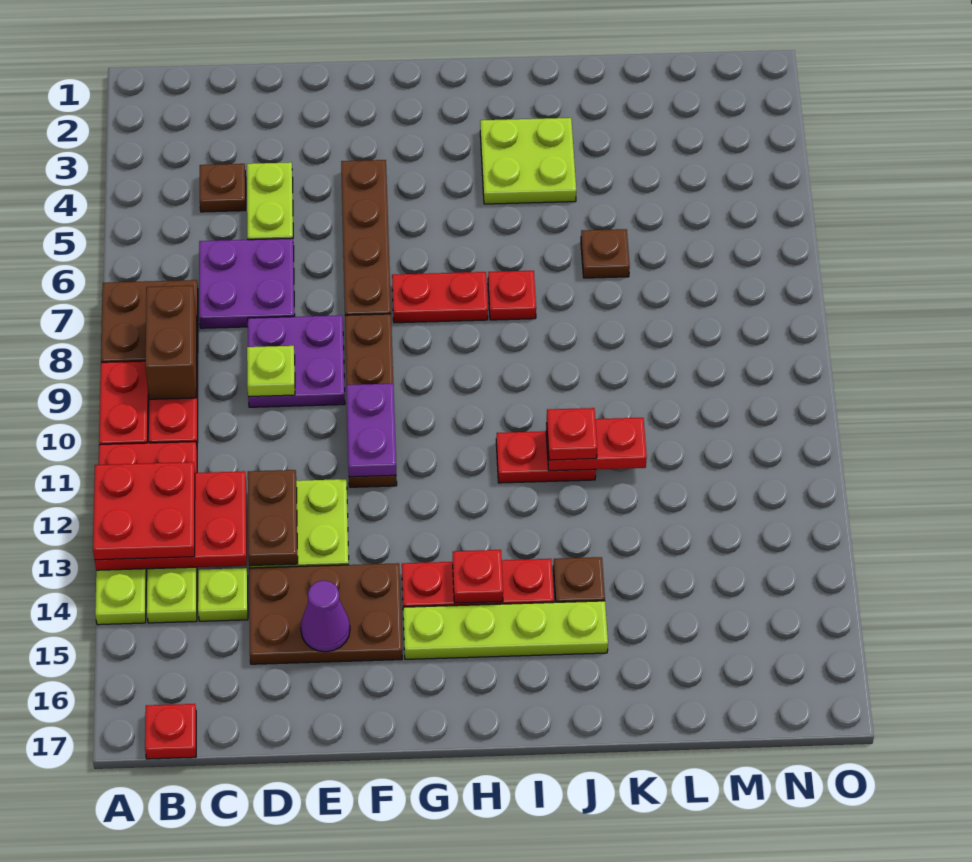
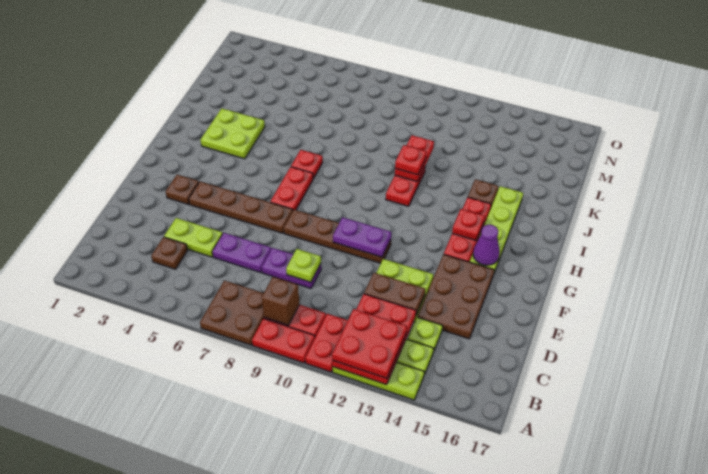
brown 1x2 brick [145,286,197,399] -> brown 1x1 brick [262,277,300,325]
red 1x1 plate [145,704,196,759] -> none
purple 2x2 plate [199,238,295,328] -> purple 1x2 plate [212,233,271,273]
purple 2x2 plate [248,315,345,407] -> purple 1x2 plate [262,248,321,288]
purple 1x1 cone [301,580,350,652] -> purple 1x1 cone moved to [473,225,500,265]
brown 1x1 plate [581,229,630,278] -> brown 1x1 plate moved to [166,175,199,204]

